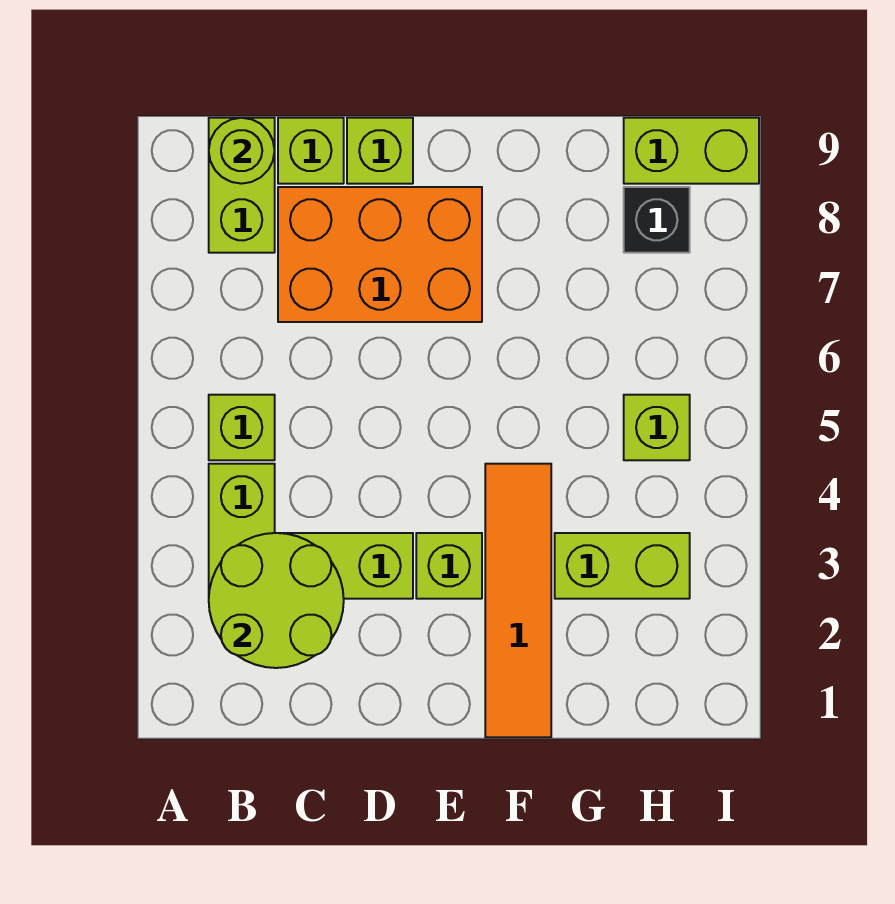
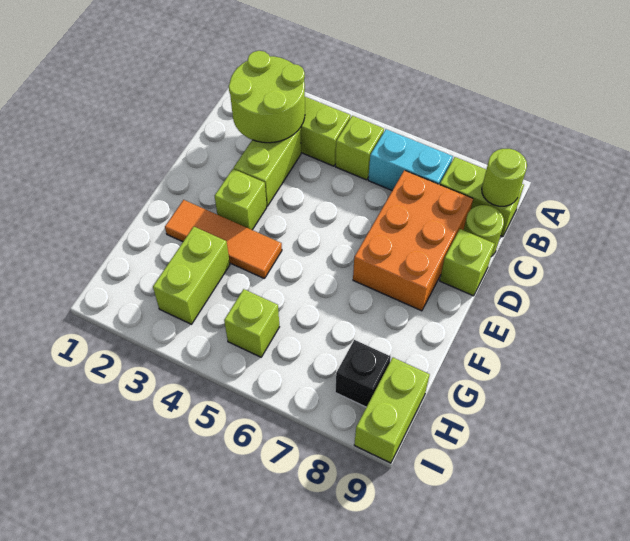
none -> cyan 1x2 brick [368,129,453,190]
lime 1x1 brick [278,118,344,184] -> lime 1x1 round brick [464,205,504,257]
orange 1x4 tile [485,464,551,737] -> orange 1x3 tile [165,200,282,278]

